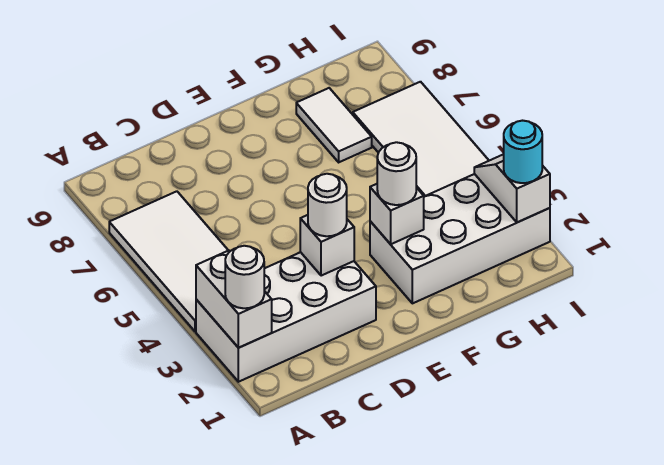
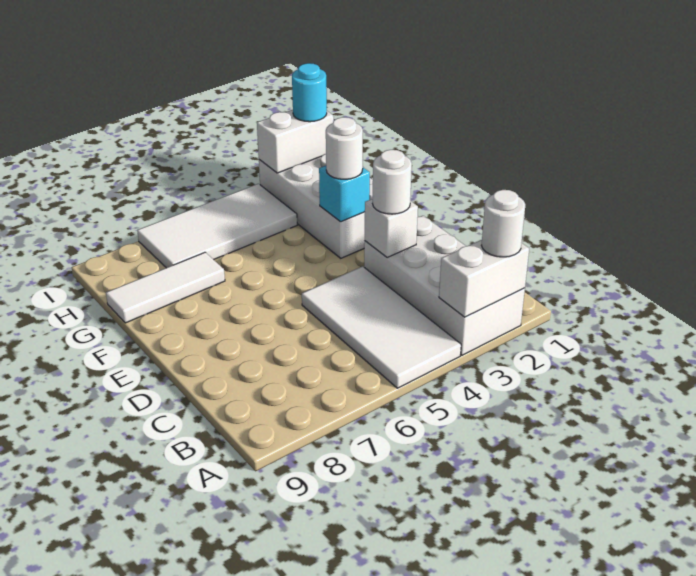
white 2x4 tile [109,191,228,332] -> white 2x4 tile turned to [302,266,461,388]
white 1x1 brick [370,184,424,244] -> cyan 1x1 brick [319,166,370,222]
white 1x2 tile [296,88,372,162] -> white 1x3 tile [106,252,225,323]
white 1x2 slope [474,154,550,222] -> white 1x2 brick [257,110,334,173]

